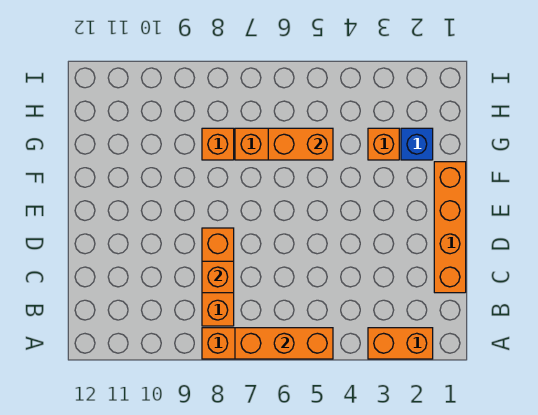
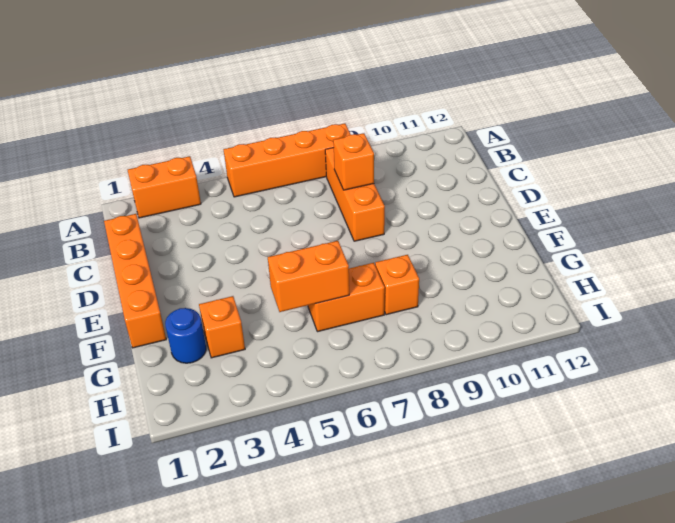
orange 1x3 brick [235,328,333,359] -> none
blue 1x1 brick [401,128,433,160] -> blue 1x1 round brick [165,308,206,363]

